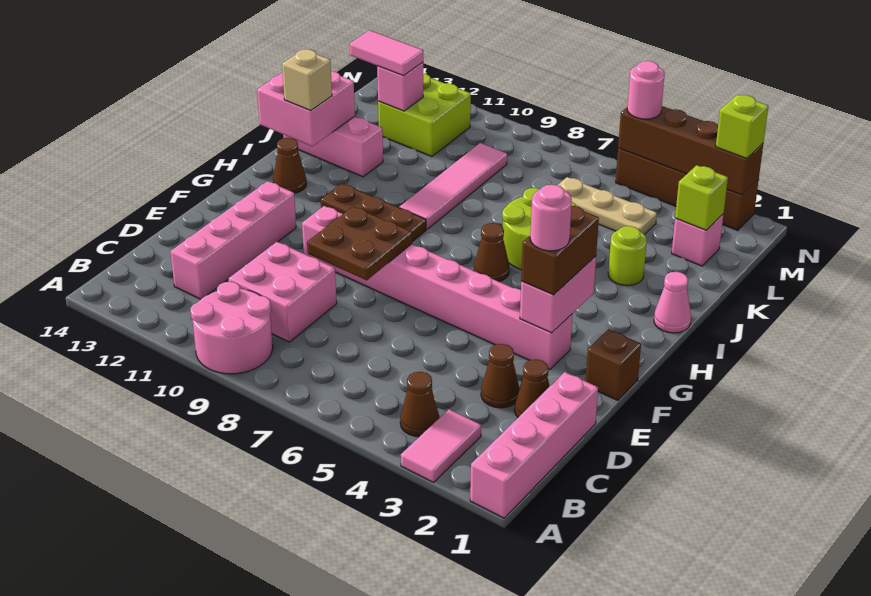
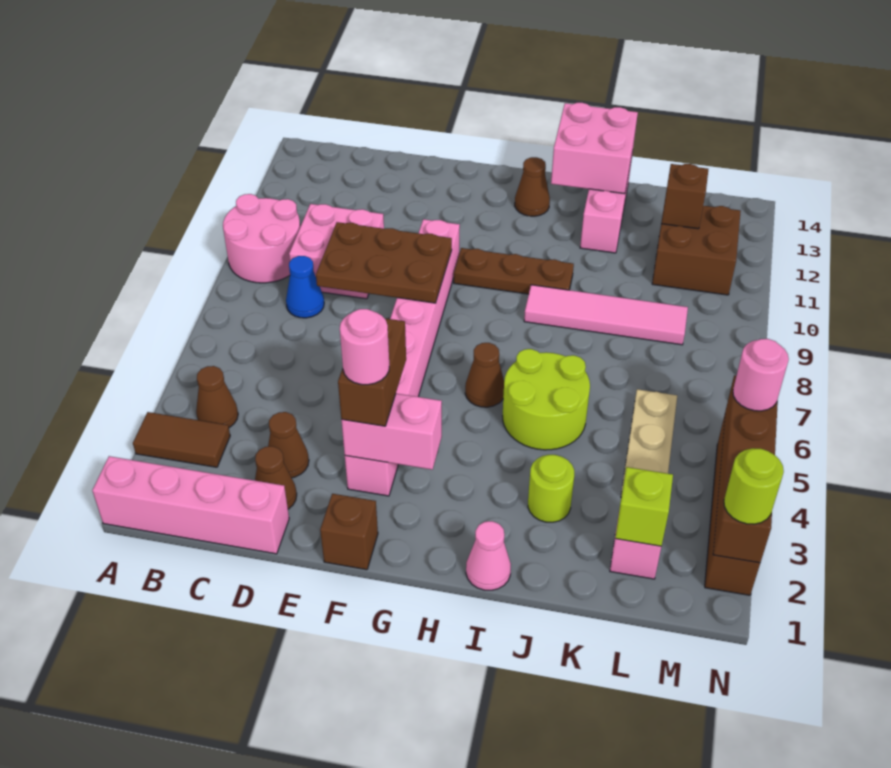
pink 1x2 tile [401,409,481,482] -> brown 1x2 tile [133,412,230,467]
none -> blue 1x1 cone [286,256,324,318]
pink 1x4 brick [170,181,296,299] -> none
brown 2x2 plate [307,207,412,280] -> brown 2x3 plate [316,222,452,303]
brown 1x2 brick [521,206,599,295] -> brown 1x2 brick turned to [338,318,406,426]
brown 1x3 plate [321,183,426,242] -> brown 1x3 plate turned to [454,248,574,294]
tan 1x1 brick [282,49,332,111] -> none
lime 2x2 brick [378,74,471,157] -> brown 2x2 brick [652,206,741,295]
pink 1x1 brick [377,62,423,111] -> brown 1x1 brick [662,164,708,229]
pink 1x2 tile [350,30,423,76] -> none
lime 1x1 brick [716,95,768,158] -> lime 1x1 round brick [724,448,784,524]

